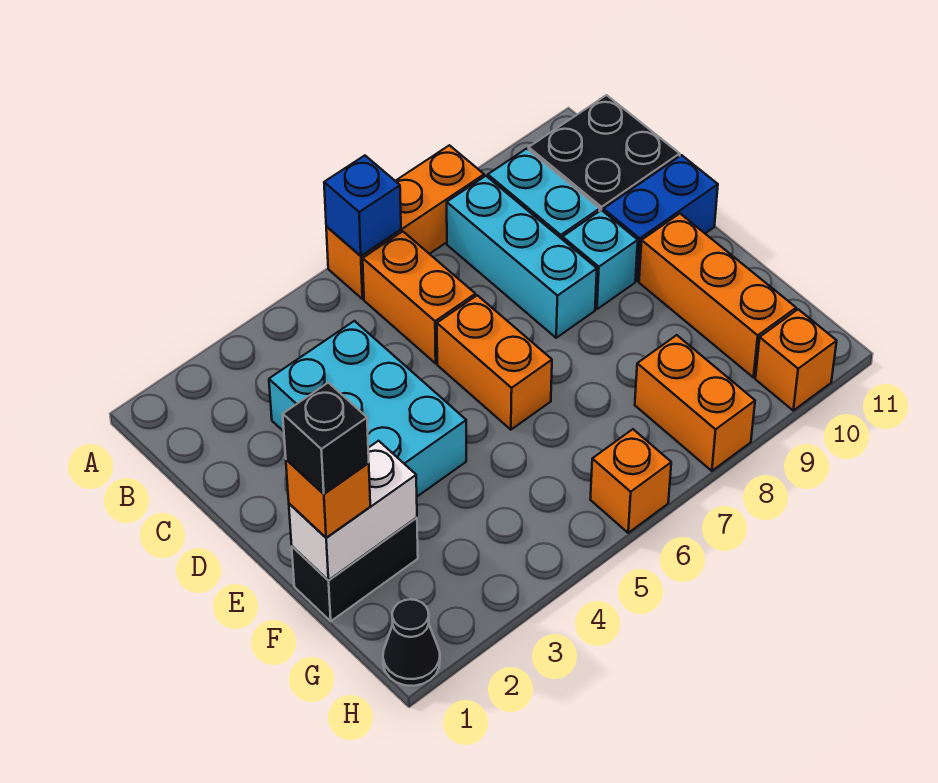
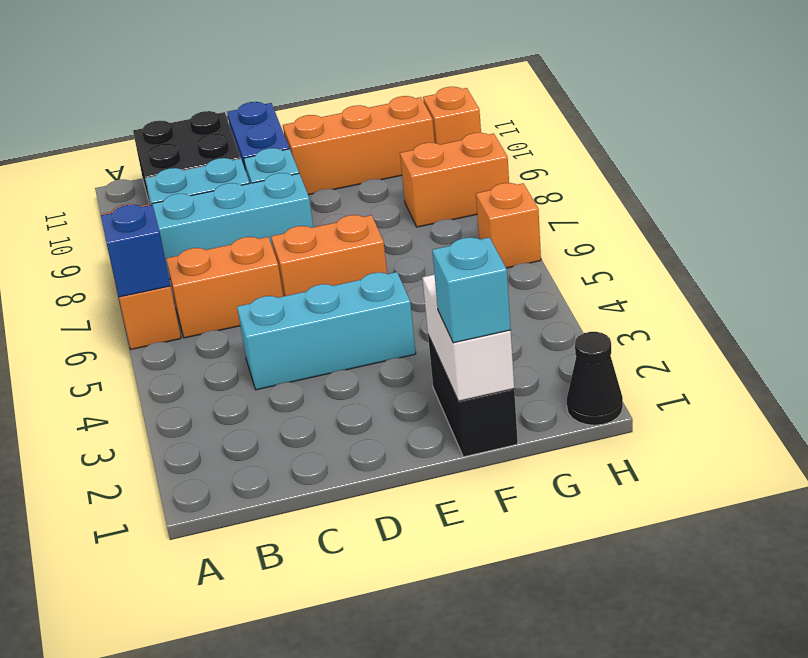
cyan 2x3 brick [269,321,466,496] -> cyan 1x3 brick [237,272,416,390]
orange 1x1 brick [286,460,370,538] -> cyan 1x1 brick [432,237,511,343]
black 1x1 brick [283,383,369,494] -> none

